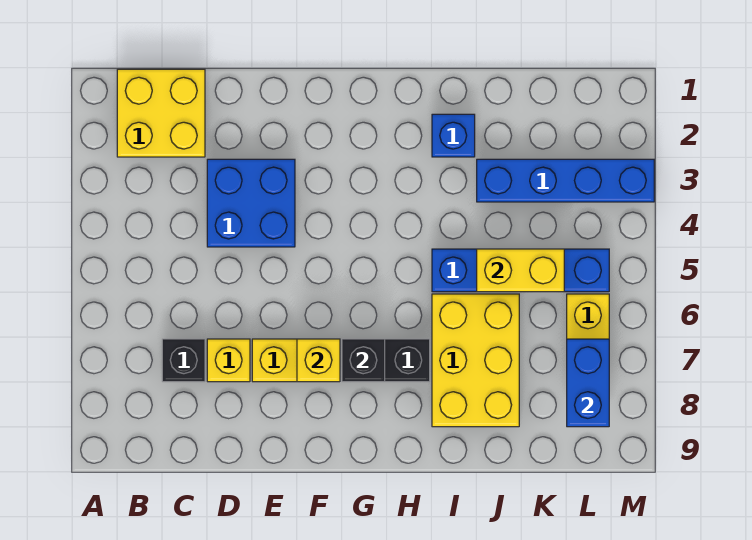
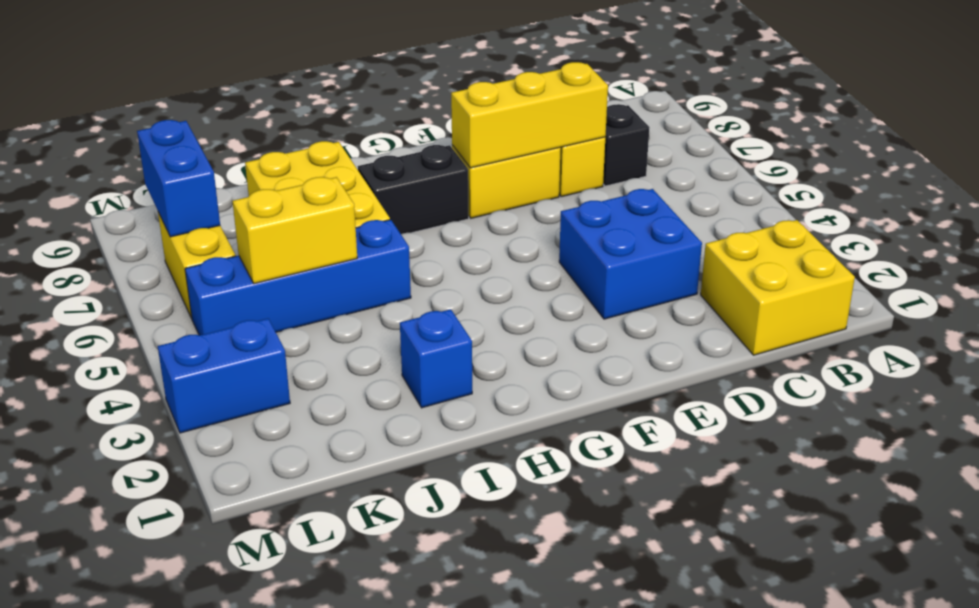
yellow 1x1 brick [297,339,340,382] -> yellow 1x3 brick [451,62,608,168]
black 1x1 brick [342,339,385,382] -> none
blue 1x4 brick [477,159,654,202] -> blue 1x2 brick [158,319,290,433]

